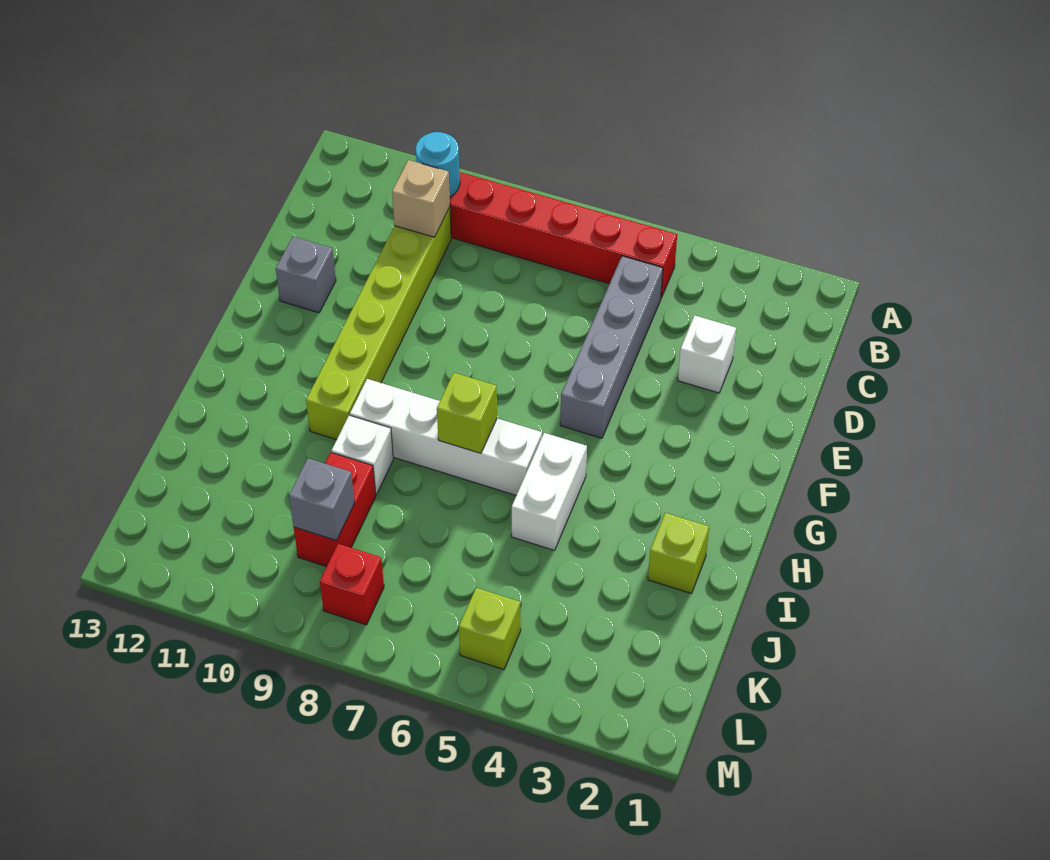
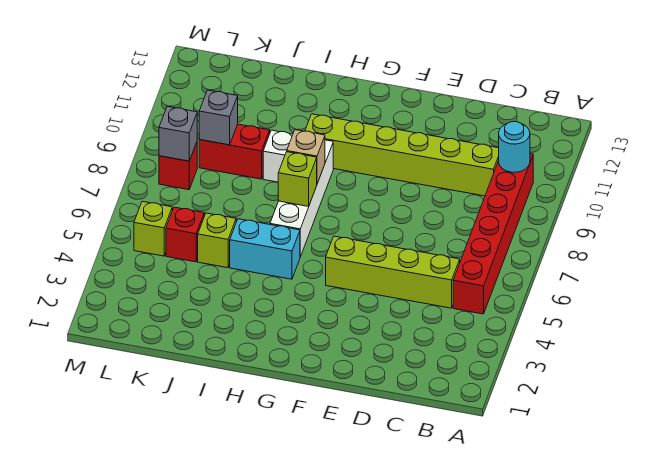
grey 1x4 brick [560,256,663,438] -> lime 1x4 brick [326,236,460,308]
tan 1x1 brick [392,160,450,237] -> tan 1x1 brick moved to [287,130,325,184]
white 1x1 brick [678,315,736,393] -> none
grey 1x1 brick [276,237,336,313] -> grey 1x1 brick moved to [159,106,197,161]
white 1x2 brick [512,433,587,550] -> cyan 1x2 brick [230,219,300,279]
lime 1x1 brick [648,513,709,594] -> lime 1x1 brick moved to [198,213,236,268]
none -> red 1x1 brick [166,207,204,262]

